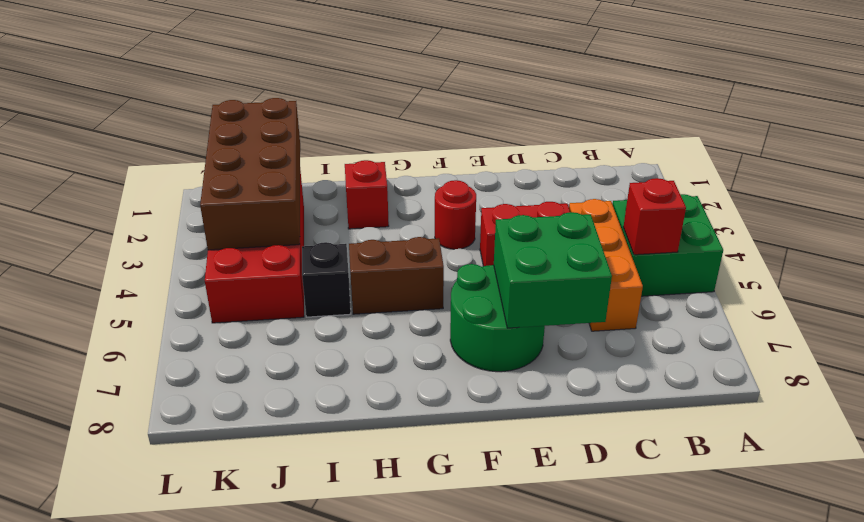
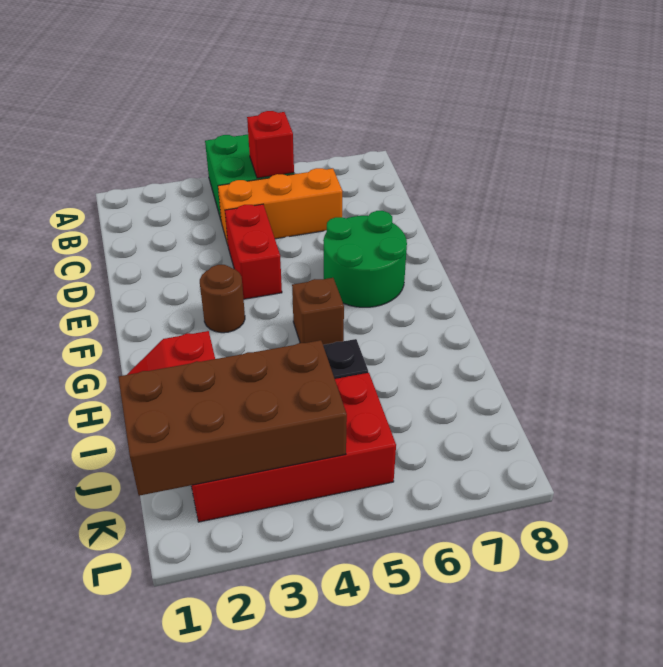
green 2x2 brick [494,212,612,328] -> none
red 1x1 round brick [435,180,476,249] -> brown 1x1 round brick [200,265,245,333]
brown 1x2 brick [349,237,444,314] -> brown 1x1 brick [292,278,344,345]

